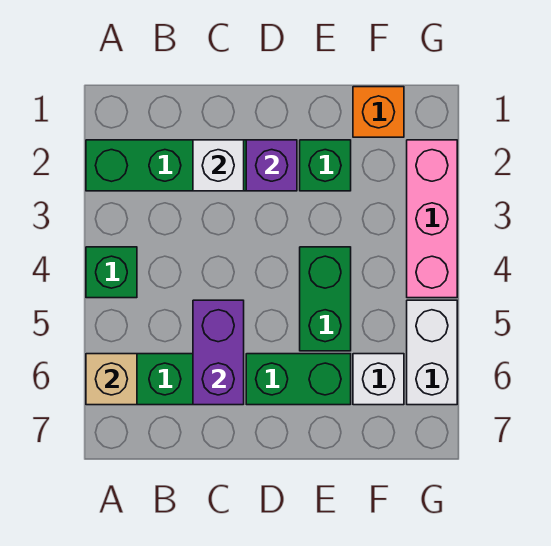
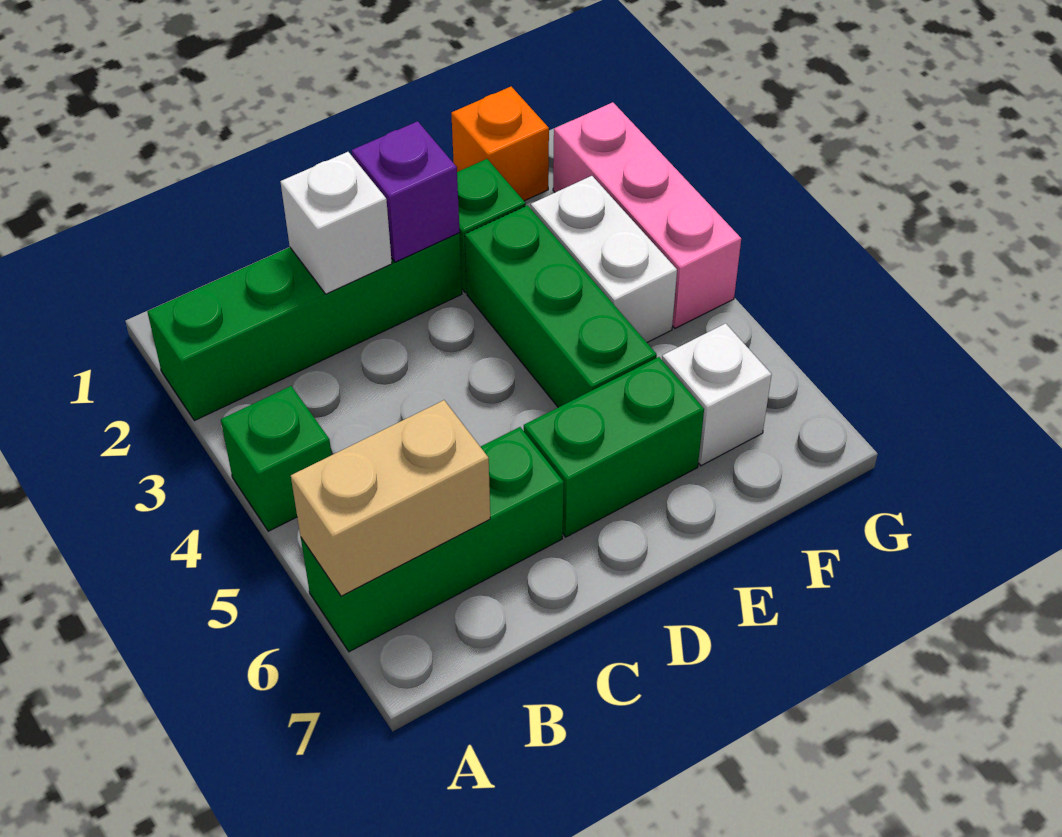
tan 1x1 brick [86,354,137,405] -> tan 1x2 brick [291,400,490,596]
purple 1x2 brick [193,300,244,405] -> none
green 1x2 brick [300,247,351,351] -> green 1x3 brick [465,205,657,407]
white 1x2 brick [407,300,457,405] -> white 1x2 brick moved to [531,176,677,342]

